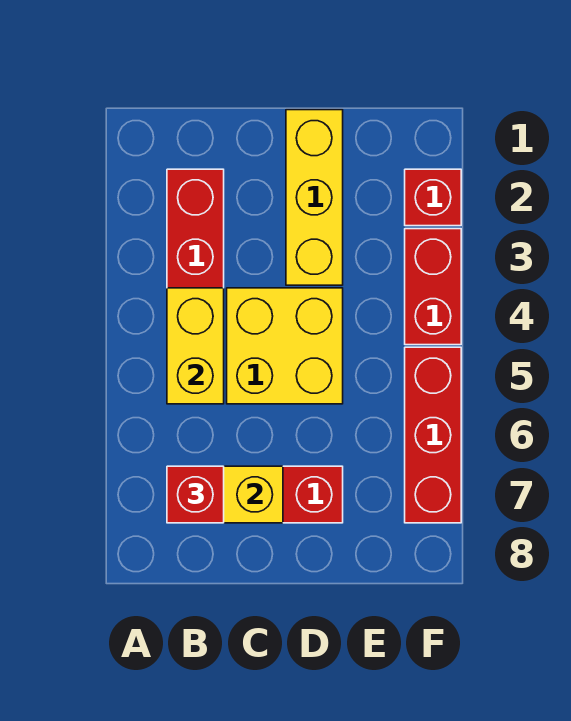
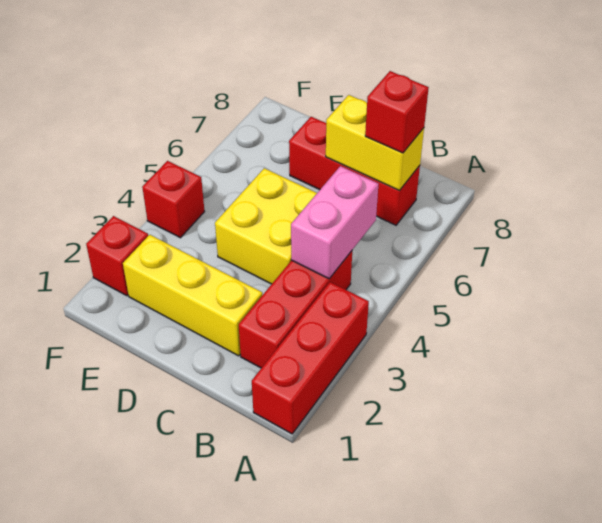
yellow 1x2 brick [167,288,224,404] -> pink 1x2 brick [291,166,379,279]
yellow 1x3 brick [286,110,343,285] -> yellow 1x3 brick turned to [123,235,262,356]
red 1x2 brick [405,229,461,345] -> red 1x1 brick [142,161,204,238]
red 1x3 brick [405,347,461,523] -> red 1x3 brick moved to [252,282,369,434]

